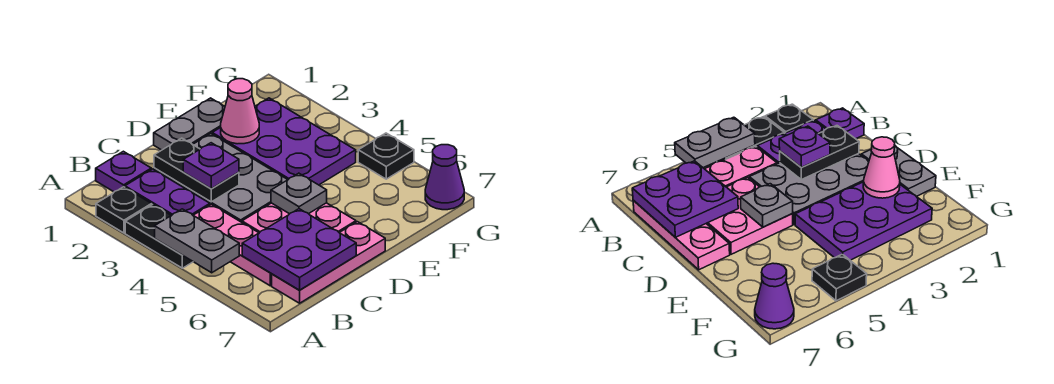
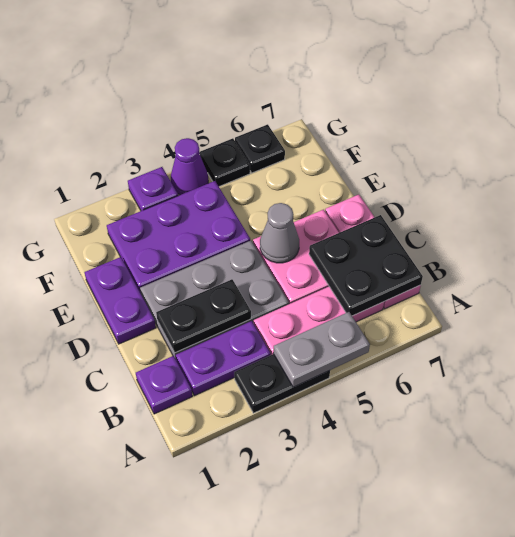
black 1x1 plate [96,187,152,233] -> black 1x1 plate moved to [235,124,285,173]
purple 2x2 plate [242,209,356,290] -> black 2x2 plate [309,215,423,316]
purple 1x1 plate [183,143,239,189] -> purple 1x1 plate moved to [128,167,178,211]
grey 1x2 plate [154,98,225,150] -> purple 1x2 plate [84,257,156,344]
grey 1x1 plate [271,173,327,214] -> grey 1x1 cone [260,203,299,263]
pink 1x1 cone [221,79,259,144] -> none
purple 1x1 cone [425,145,464,210] -> purple 1x1 cone moved to [171,138,208,195]

